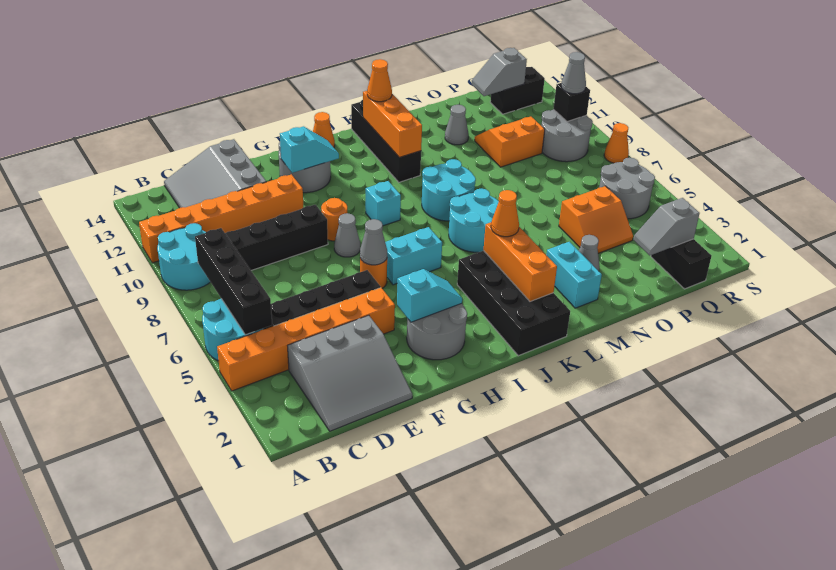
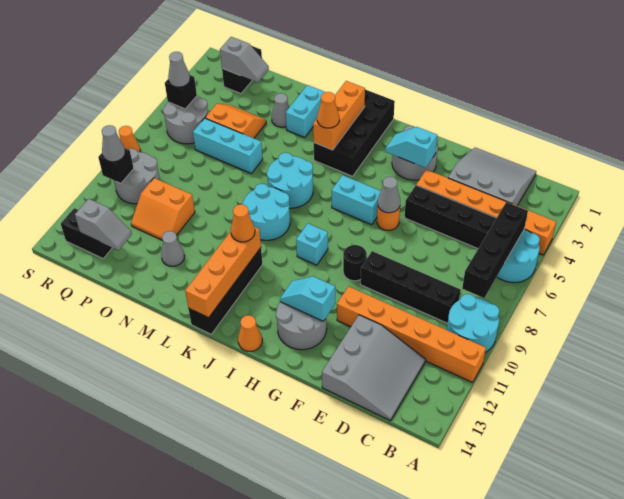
grey 1x1 cone [334,213,360,257] -> grey 1x1 cone moved to [168,52,190,87]
orange 1x1 round brick [321,198,347,241] -> black 1x1 round brick [343,245,367,281]
orange 1x3 brick [363,91,422,157] -> orange 1x4 brick [185,227,261,318]
orange 1x1 cone [367,59,392,102] -> orange 1x1 cone moved to [231,204,255,242]
none -> cyan 1x3 brick [193,118,263,173]
none -> black 1x1 brick [165,75,197,109]

